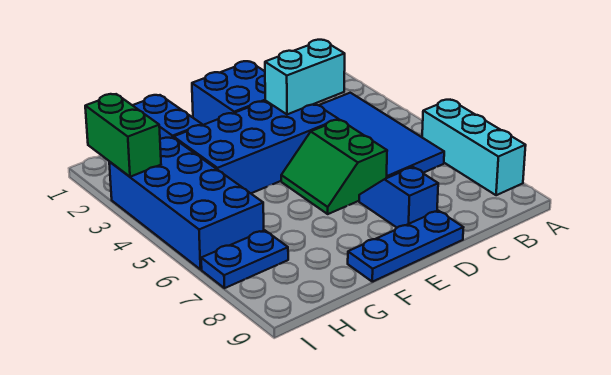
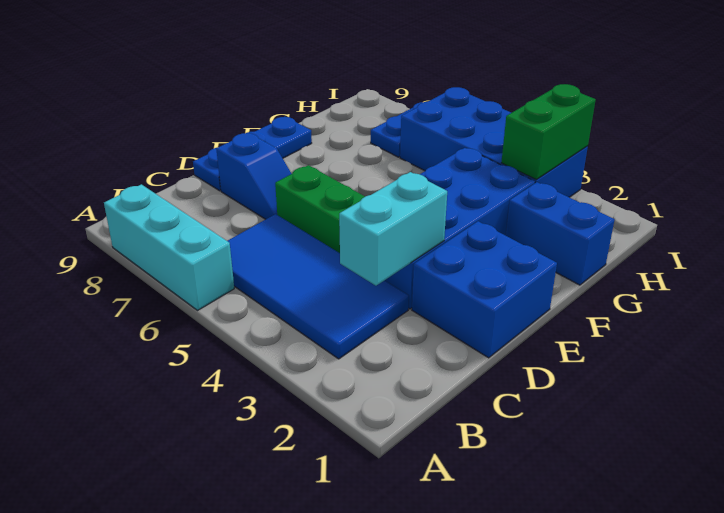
green 1x2 brick [85,94,161,177] -> green 1x2 brick turned to [501,84,596,179]

